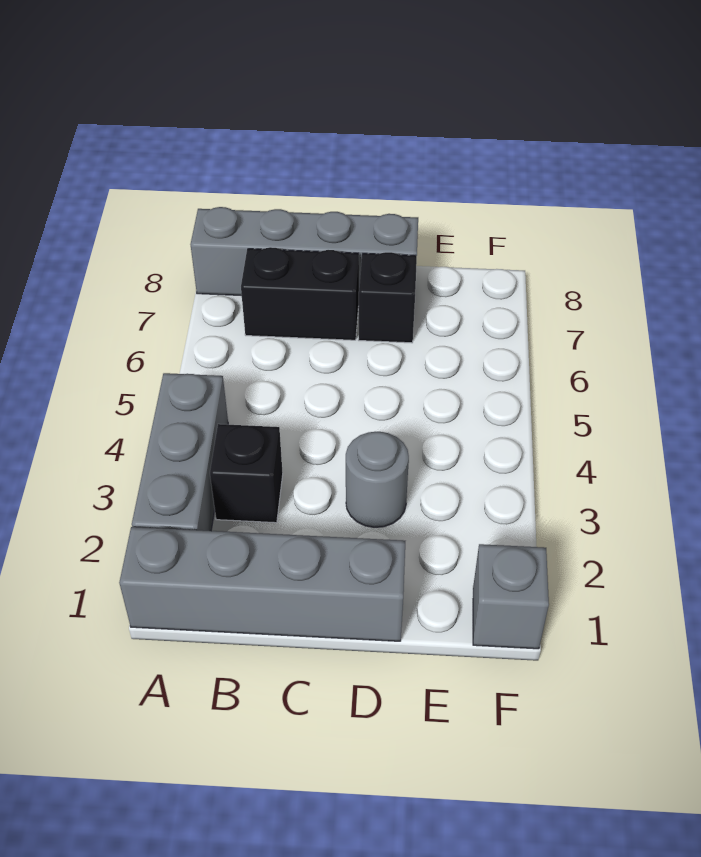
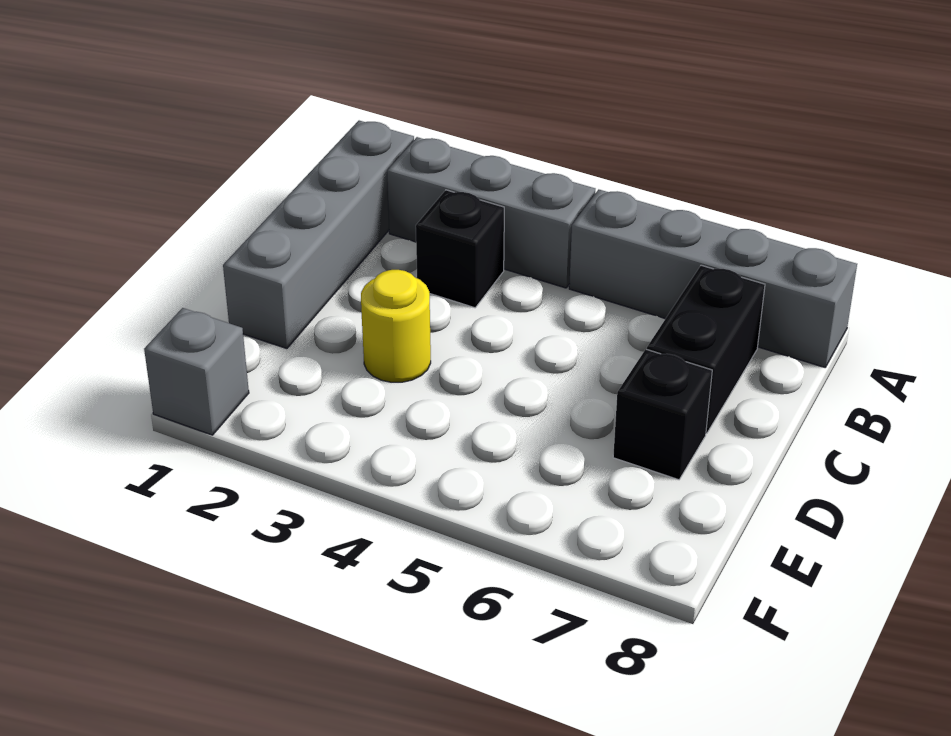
grey 1x4 brick [191,207,418,296] -> grey 1x4 brick turned to [569,190,857,367]
grey 1x1 round brick [346,432,409,527] -> yellow 1x1 round brick [361,270,431,382]

